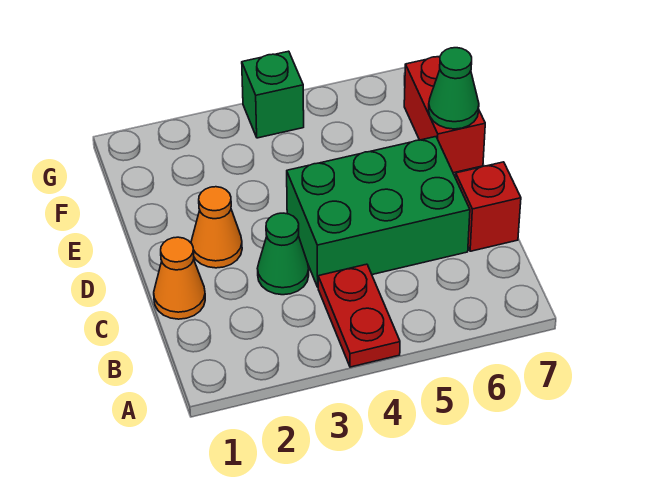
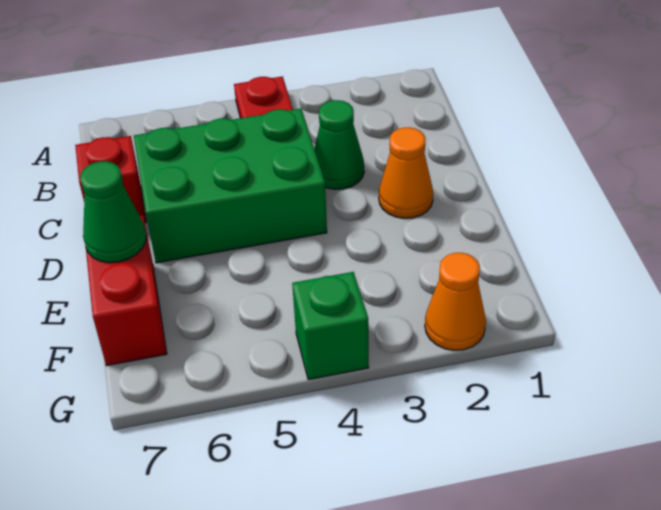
orange 1x1 cone [154,237,205,319] -> orange 1x1 cone moved to [425,253,486,350]

